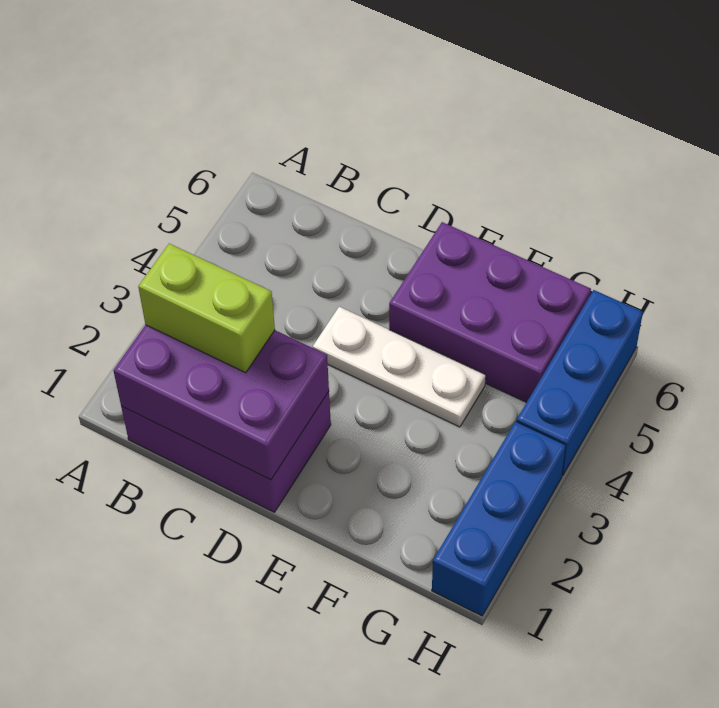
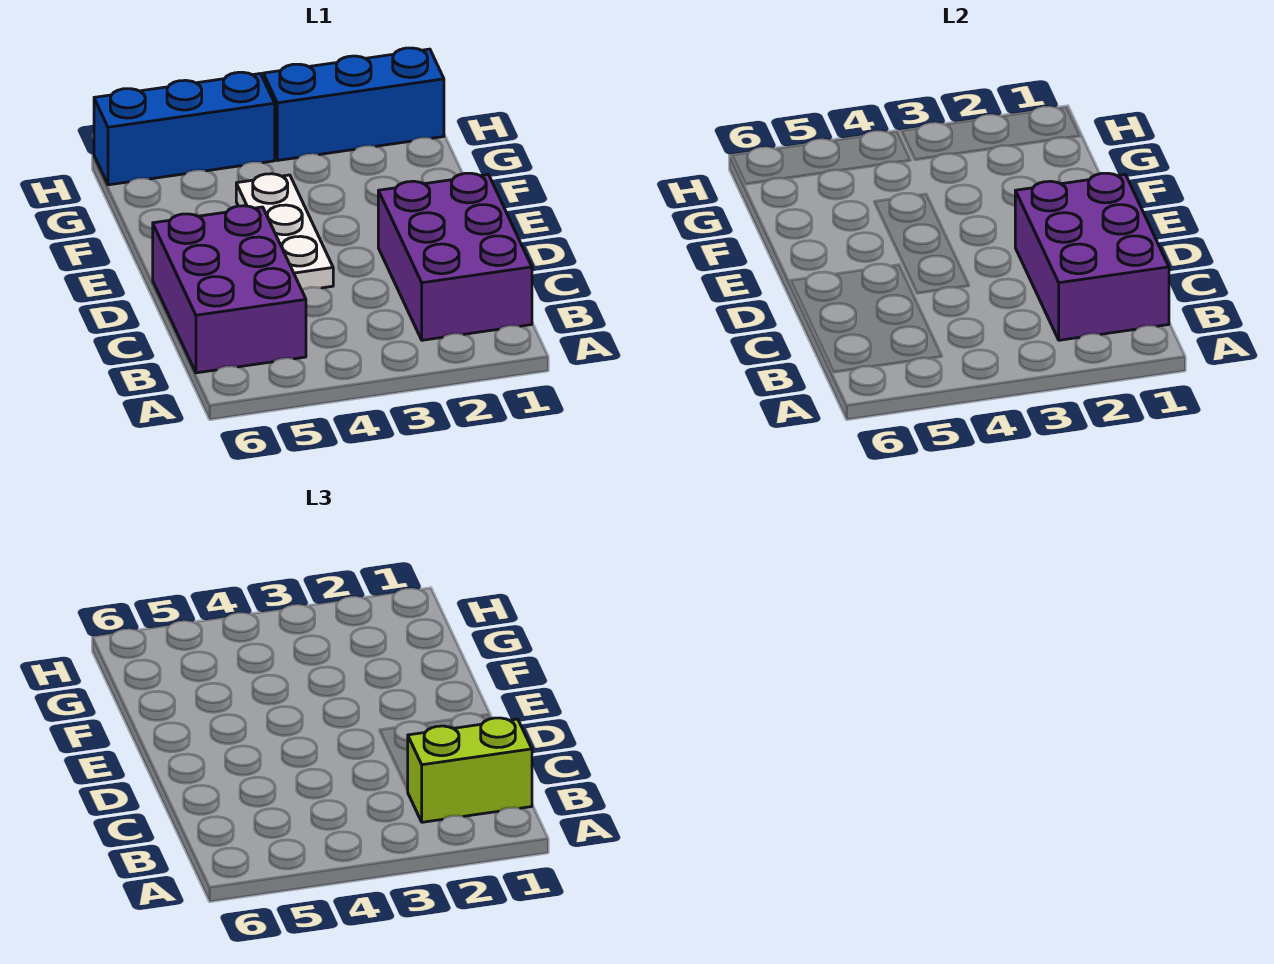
lime 1x2 brick [138,244,275,373] -> lime 1x2 brick turned to [407,718,532,822]
purple 2x3 brick [389,222,591,402] -> purple 2x3 brick moved to [153,206,306,373]

